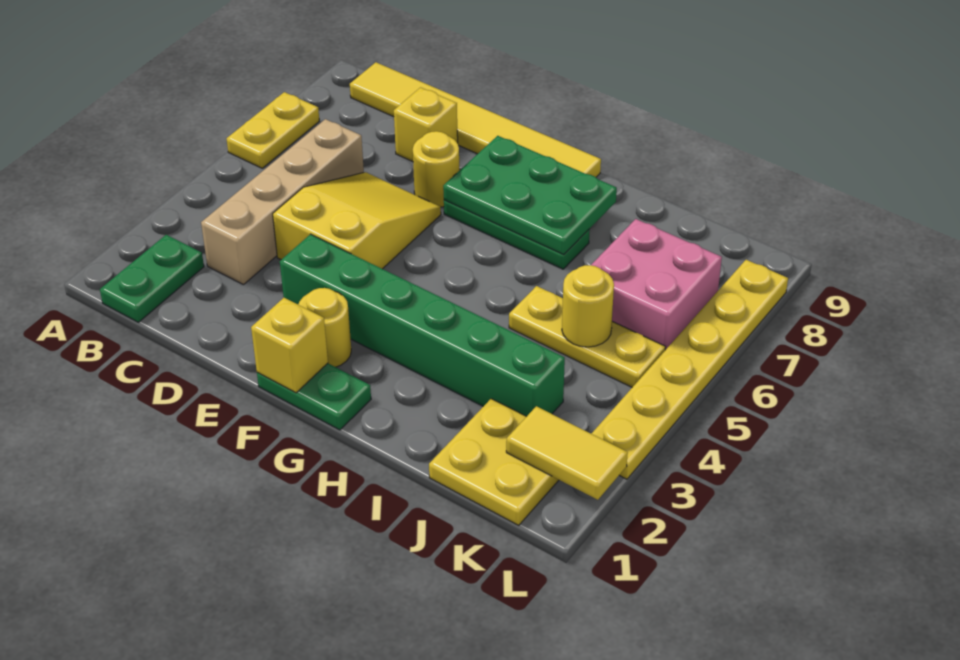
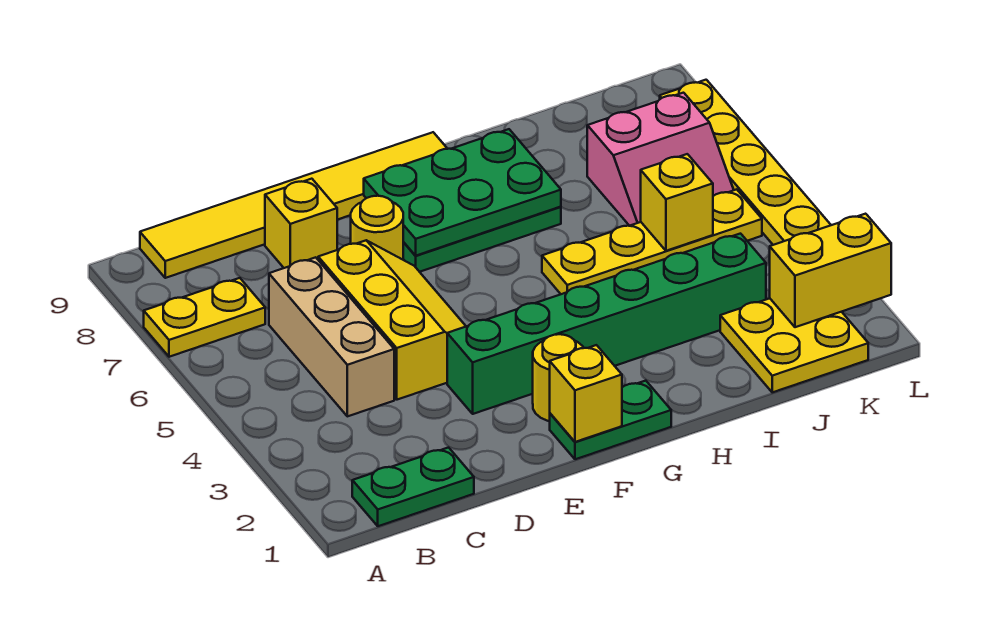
yellow 1x2 plate [226,92,319,168] -> yellow 1x2 plate turned to [144,278,265,357]
green 1x2 plate [100,235,204,322] -> green 1x2 plate turned to [352,448,474,526]
tan 1x4 brick [201,119,364,285] -> tan 1x3 brick [269,257,394,416]
yellow 2x3 slope [273,172,441,269] -> yellow 2x3 slope turned to [318,240,466,400]
yellow 1x3 plate [509,286,666,387] -> yellow 1x4 plate [542,189,762,294]
yellow 1x1 round brick [562,265,614,347] -> yellow 1x1 brick [641,154,713,251]
pink 2x2 brick [591,219,722,350] -> pink 2x2 slope [587,93,734,226]
yellow 1x2 tile [506,406,628,500] -> yellow 1x2 brick [770,214,891,327]

